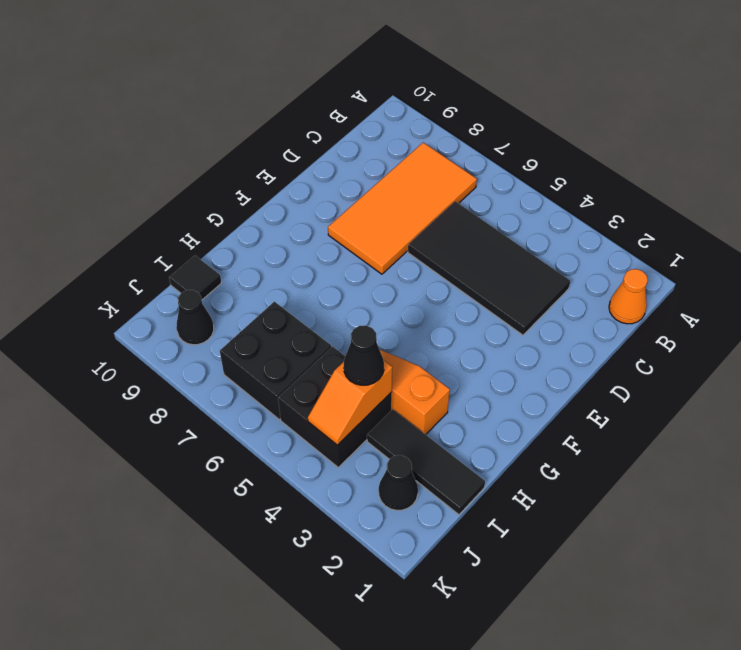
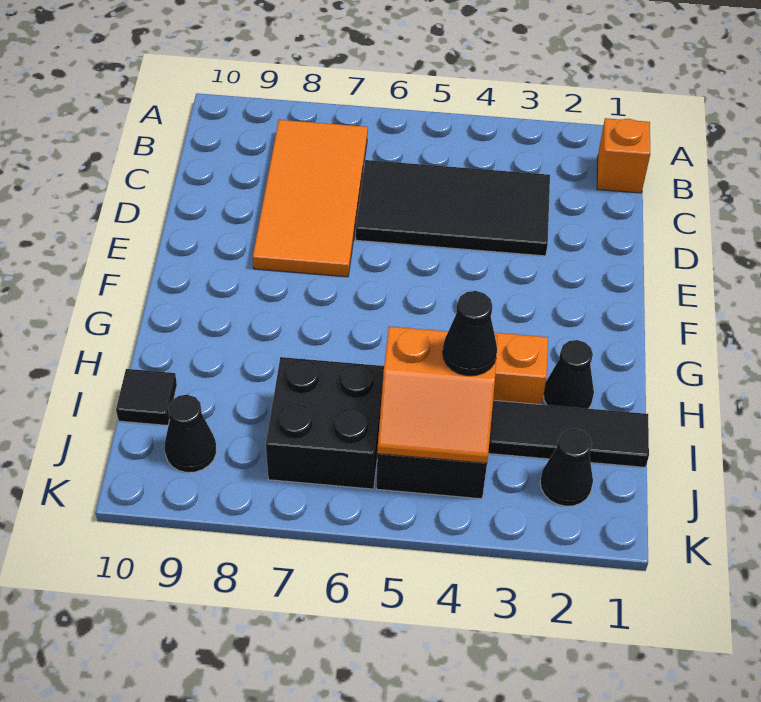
orange 1x1 cone [609,269,648,324] -> orange 1x1 brick [597,118,650,193]
none -> black 1x1 cone [543,340,594,409]
orange 1x2 slope [308,361,392,445] -> orange 2x2 slope [377,326,498,463]

